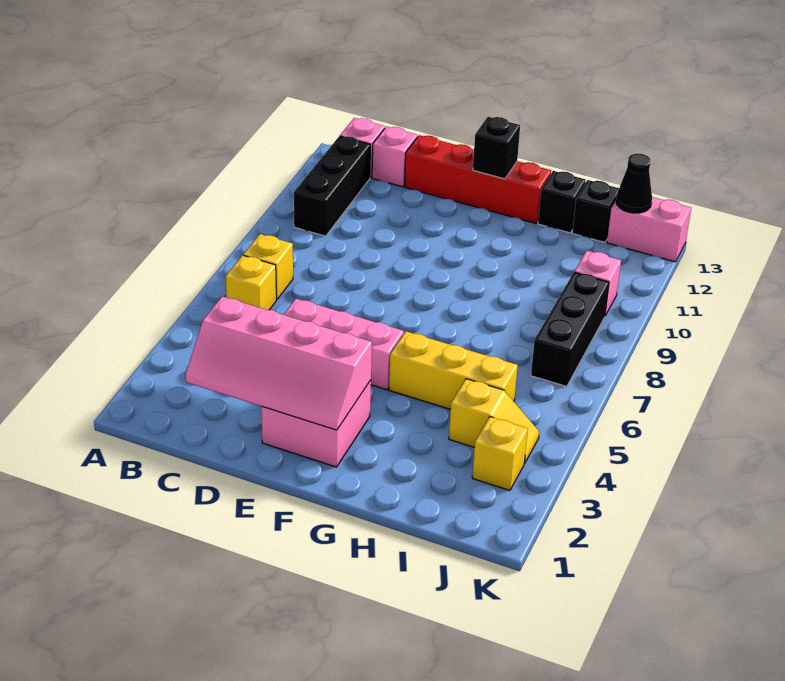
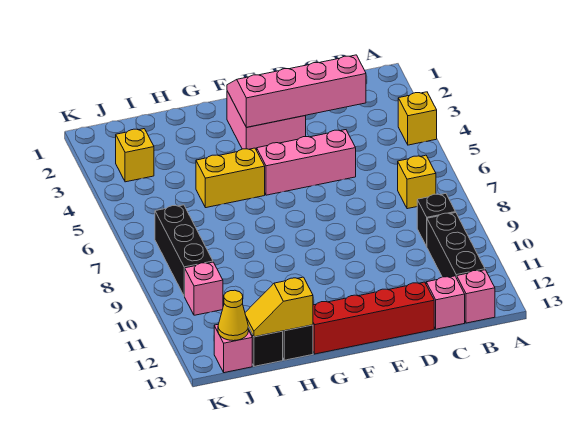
yellow 1x1 brick [226,255,276,310] -> yellow 1x1 brick moved to [398,92,437,145]
black 1x1 brick [473,117,520,179] -> black 1x1 brick moved to [417,194,456,246]
yellow 1x3 brick [389,332,518,409] -> yellow 1x2 brick [196,148,265,208]
yellow 1x2 slope [449,379,539,463] -> yellow 1x2 slope moved to [245,277,313,337]
pink 1x2 brick [607,197,691,262] -> pink 1x1 brick [214,325,252,373]
black 1x1 cone [616,153,652,213] -> yellow 1x1 cone [218,290,248,341]

